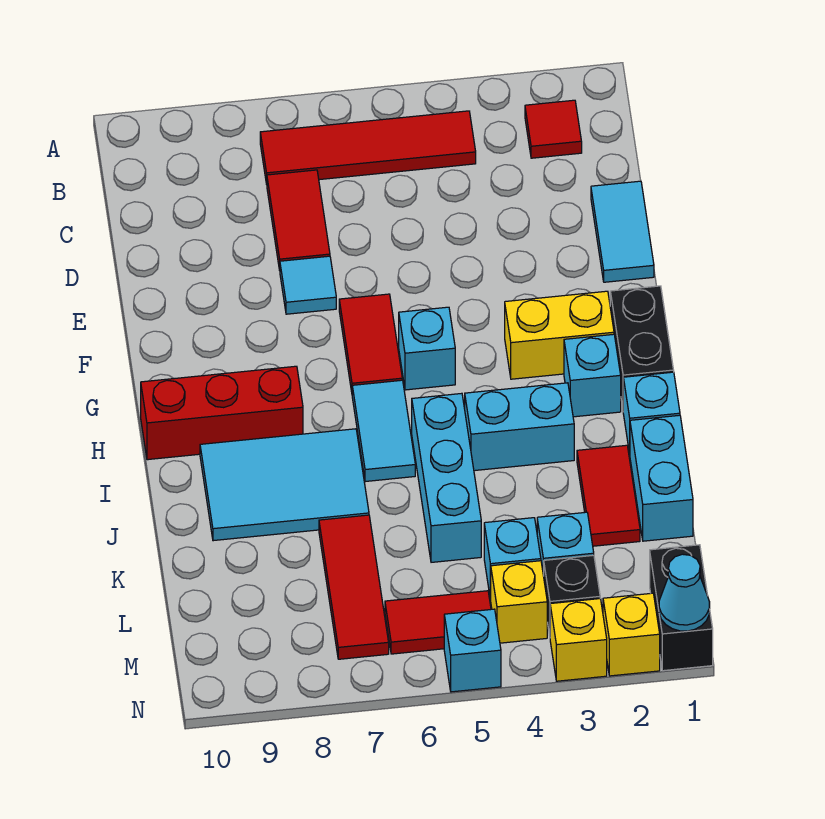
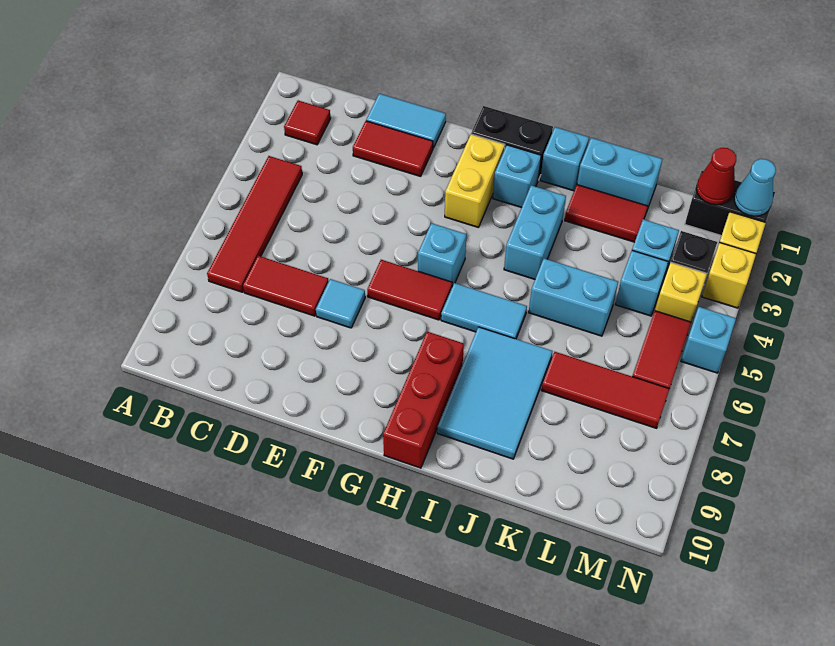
none -> red 1x2 tile [353,121,433,176]
cyan 1x3 brick [412,393,481,562] -> cyan 1x2 brick [529,258,618,336]
none -> red 1x1 cone [696,148,736,205]

